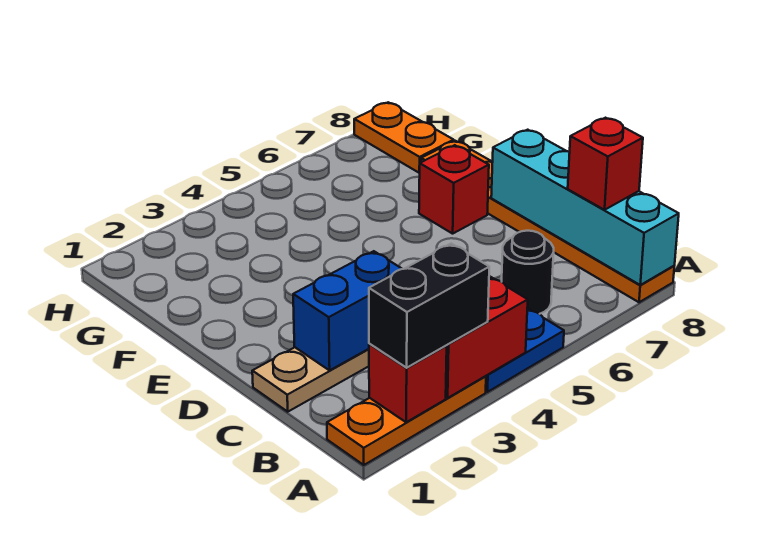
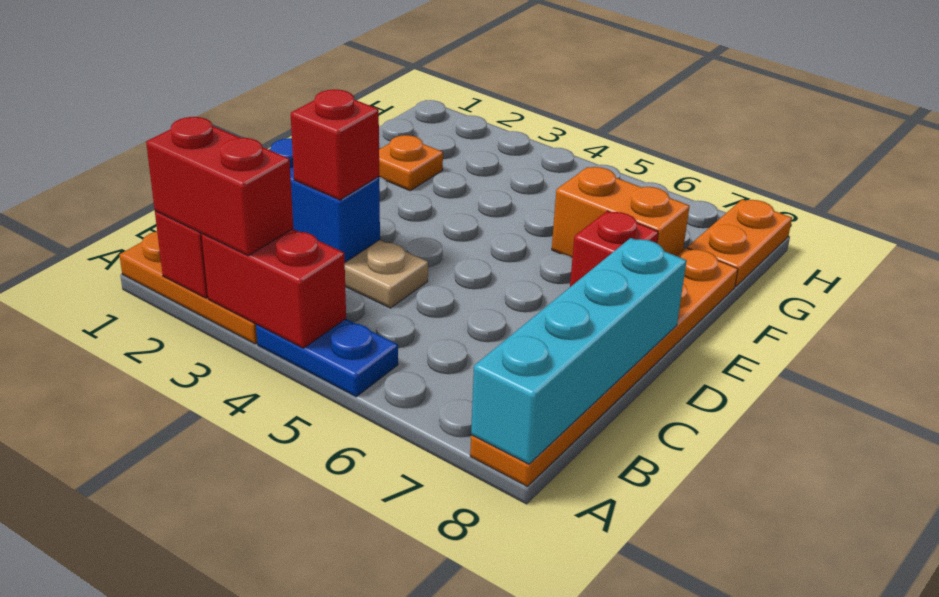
black 1x2 brick [369,244,489,368] -> red 1x2 brick [146,117,293,256]
black 1x1 round brick [502,231,554,314] -> none
red 1x1 brick [568,118,643,210] -> red 1x1 brick moved to [291,89,379,200]
none -> orange 1x1 plate [379,135,443,191]
none -> orange 1x2 brick [552,167,690,257]

